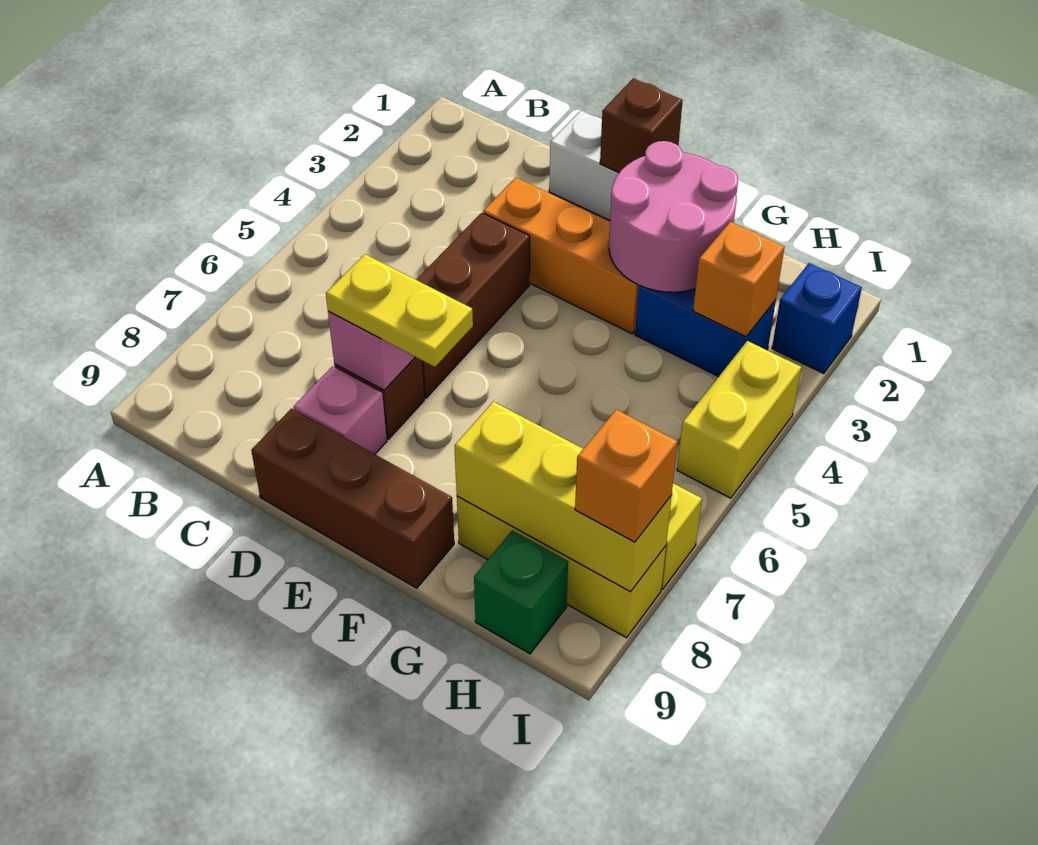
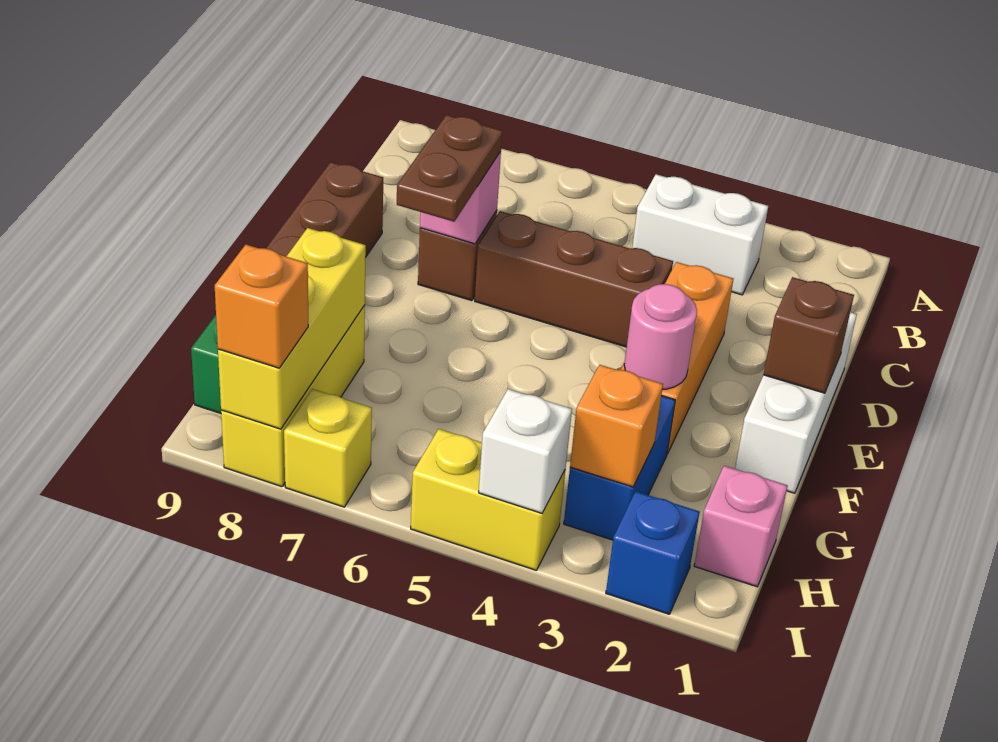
none -> white 1x2 brick [632,174,768,295]
yellow 1x2 plate [326,254,473,367] -> brown 1x2 plate [397,115,502,222]
pink 1x1 brick [294,366,387,454] -> pink 1x1 brick moved to [694,466,787,587]
pink 2x2 round brick [609,141,738,292] -> pink 1x1 round brick [624,284,697,390]
none -> white 1x1 brick [479,389,572,513]

